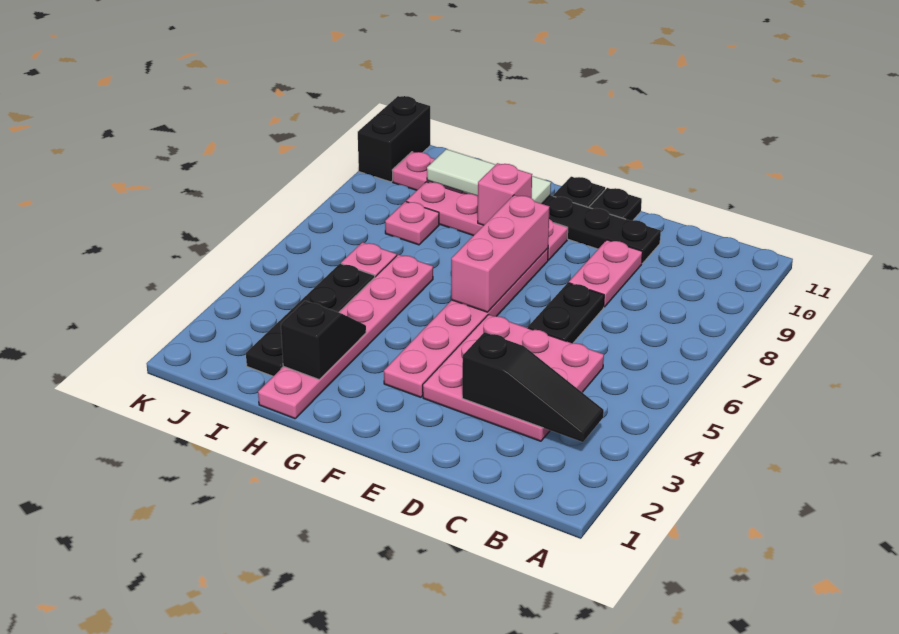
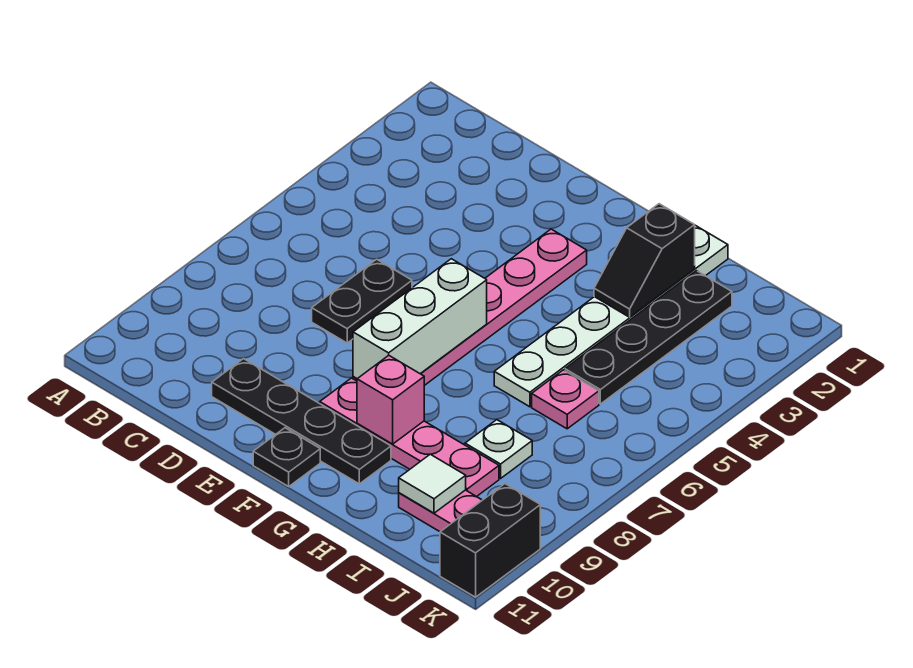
black 1x3 slope [462,332,604,442] -> none
pink 3x3 plate [423,315,604,441] -> none
pink 1x2 plate [568,240,642,307] -> none
black 1x1 plate [589,188,642,221] -> none
pink 1x3 brick [451,195,549,312] -> white 1x3 brick [353,259,487,379]
white 1x3 tile [427,149,551,204] -> white 1x1 tile [399,454,466,513]
pink 1x6 plate [258,254,433,419] -> white 1x6 plate [494,225,728,407]
pink 1x1 plate [385,202,439,245] -> white 1x1 plate [465,420,532,478]

